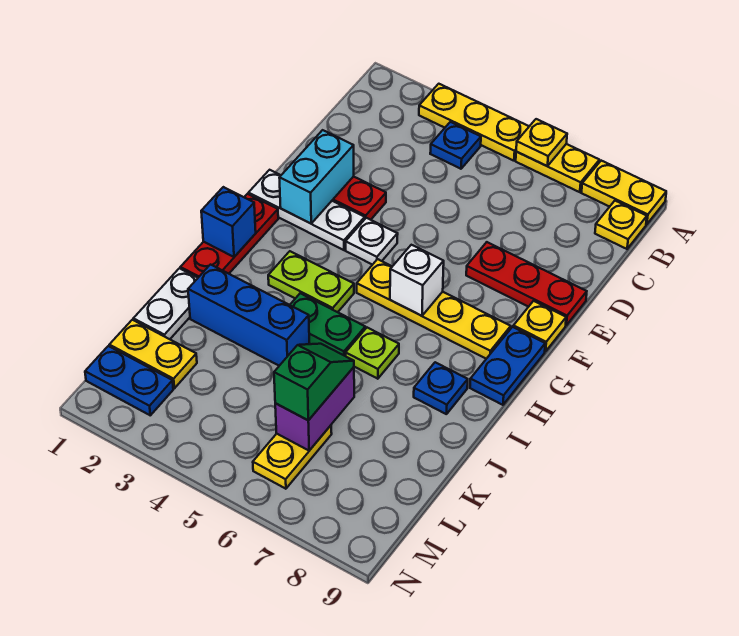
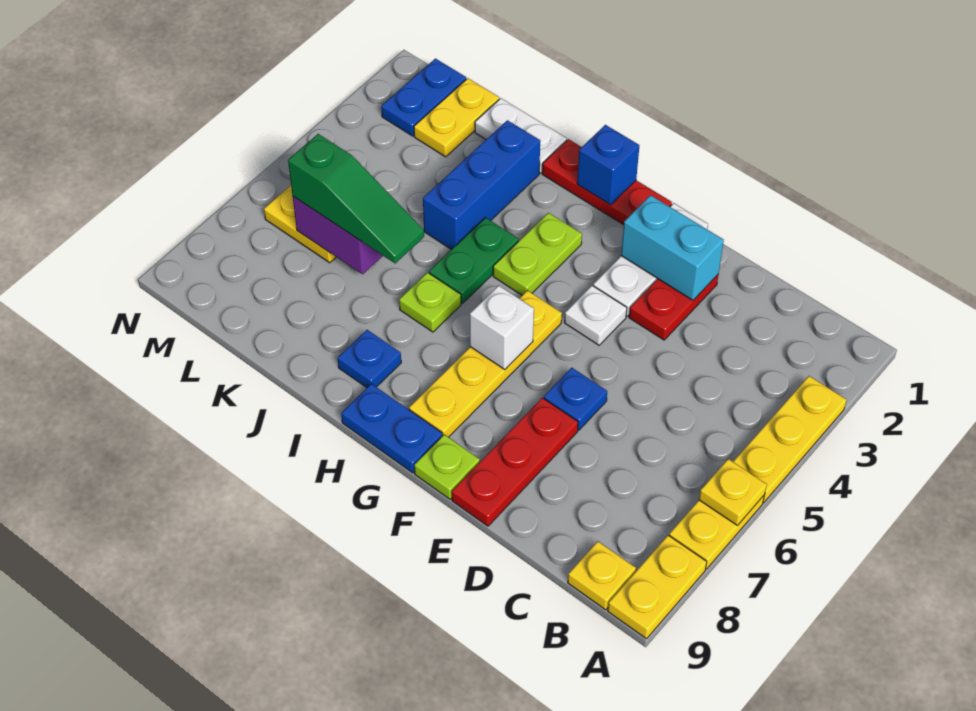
blue 1x1 plate [430,122,481,169] -> blue 1x1 plate moved to [544,368,607,430]
yellow 1x1 plate [513,301,566,352] -> lime 1x1 plate [414,434,480,499]
green 1x2 slope [274,344,354,420] -> green 1x3 slope [288,134,424,263]

